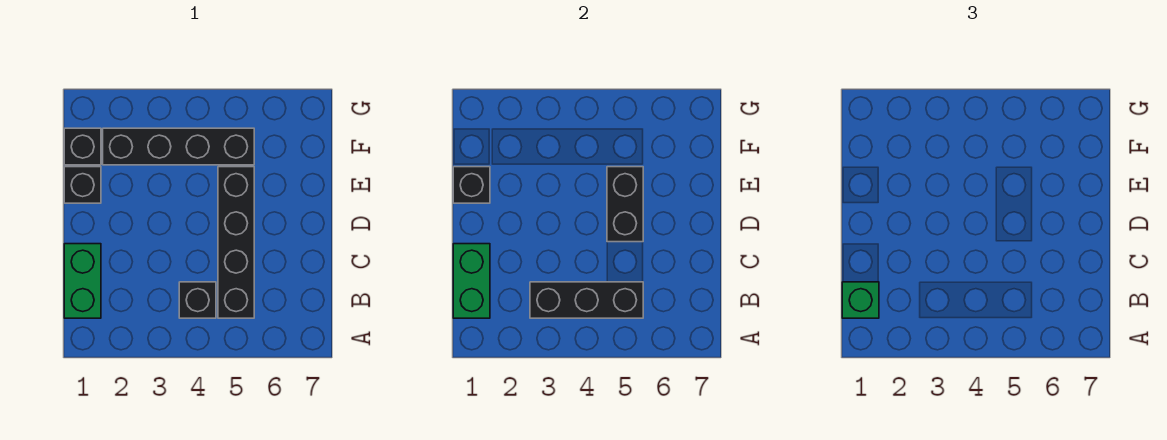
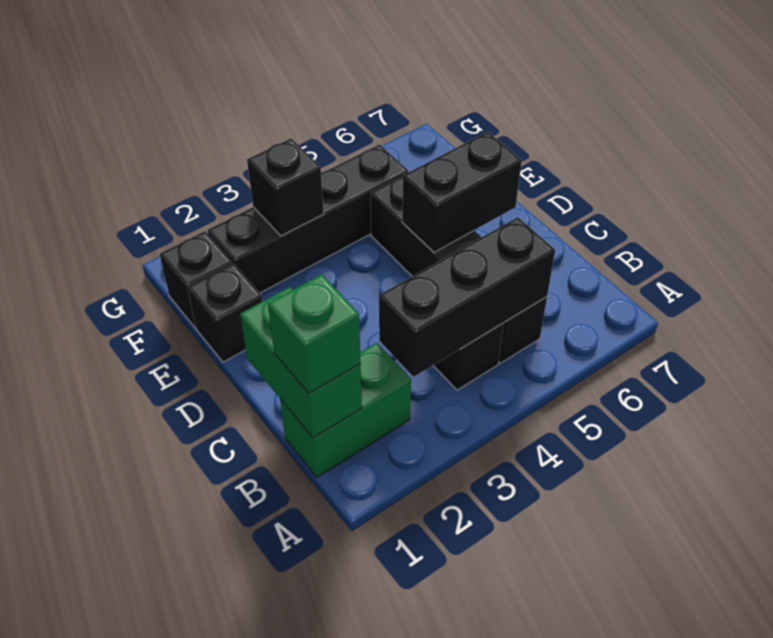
green 1x2 brick [64,244,101,318] -> green 1x2 brick turned to [280,343,411,477]
black 1x2 brick [607,167,643,242] -> black 1x2 brick turned to [402,132,522,252]
black 1x1 brick [453,167,490,203] -> black 1x1 brick moved to [247,139,324,236]

